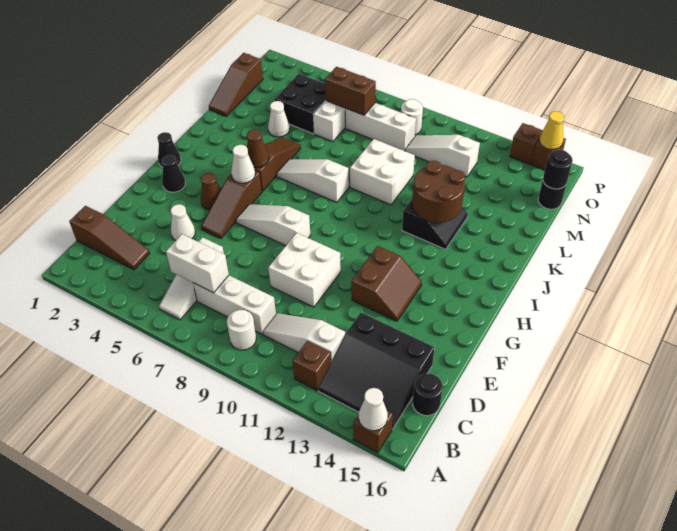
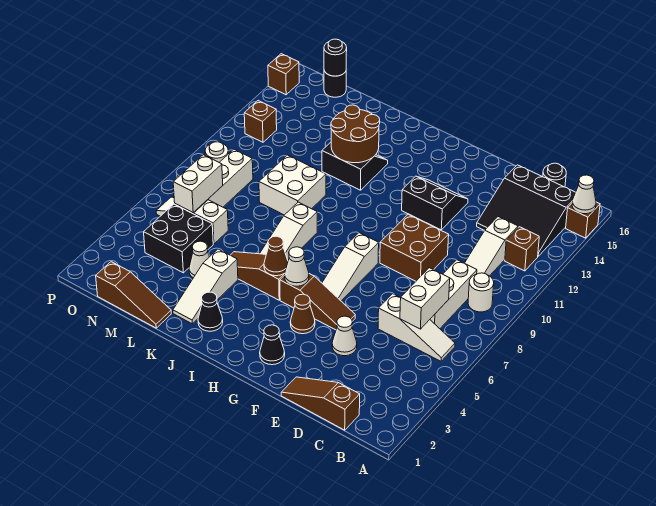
black 3x3 slope [318,313,435,429] -> black 3x3 slope turned to [477,165,576,256]
brown 1x3 slope [69,206,149,270] -> brown 1x3 slope turned to [281,377,360,430]
white 2x2 brick [268,233,341,307] -> brown 2x2 brick [380,214,449,281]
brown 2x2 slope [351,246,422,321] -> black 2x2 slope [402,176,468,230]
black 1x1 cone [157,132,181,167] -> black 1x1 cone moved to [198,292,223,331]
brown 1x2 brick [325,67,376,115] -> white 1x2 brick [173,155,223,212]
white 1x3 slope [405,135,480,177] -> white 1x3 slope moved to [173,249,238,324]
brown 1x1 brick [510,123,543,164] -> brown 1x1 brick moved to [244,101,277,142]
yellow 1x1 cone [539,111,564,150] -> none

